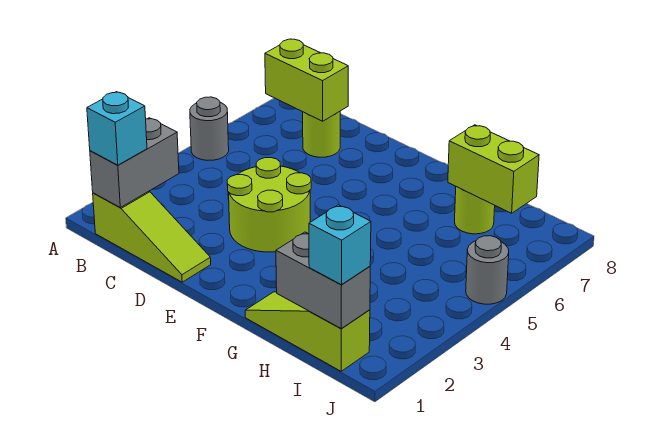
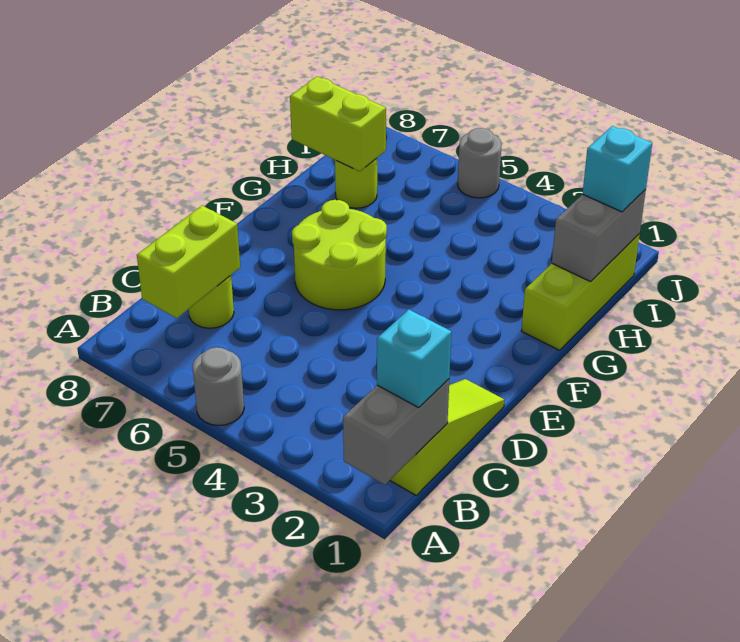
grey 1x2 brick [90,118,179,208] -> grey 1x2 brick turned to [343,379,449,485]
lime 2x2 round brick [227,158,311,252] -> lime 2x2 round brick moved to [292,200,387,310]
lime 1x3 slope [245,292,370,371] -> lime 1x3 brick [521,233,640,350]
lime 1x2 brick [448,125,539,213] -> lime 1x2 brick turned to [290,77,386,171]

